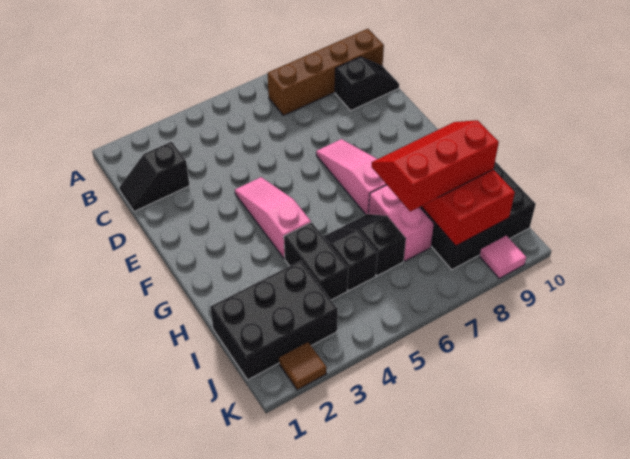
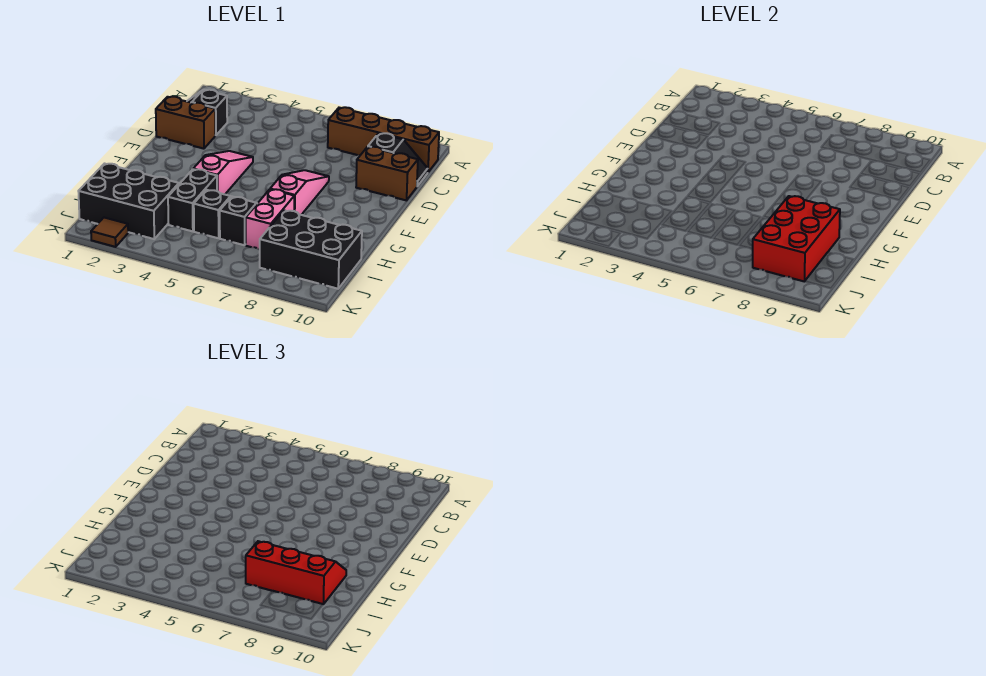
none -> brown 1x2 brick [156,97,215,149]
none -> brown 1x2 brick [356,147,418,200]
pink 1x1 tile [480,236,526,278] -> none

